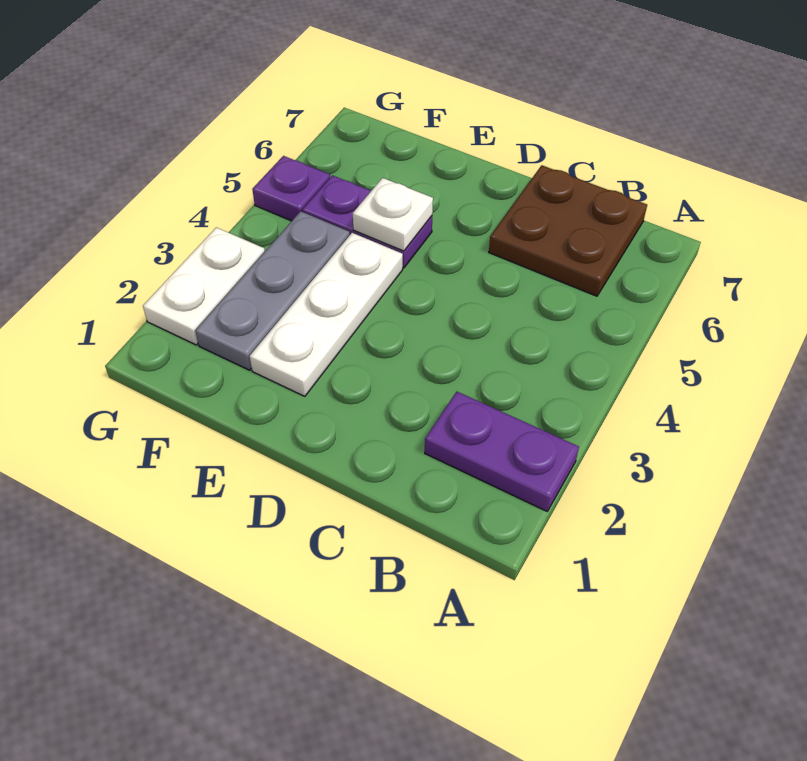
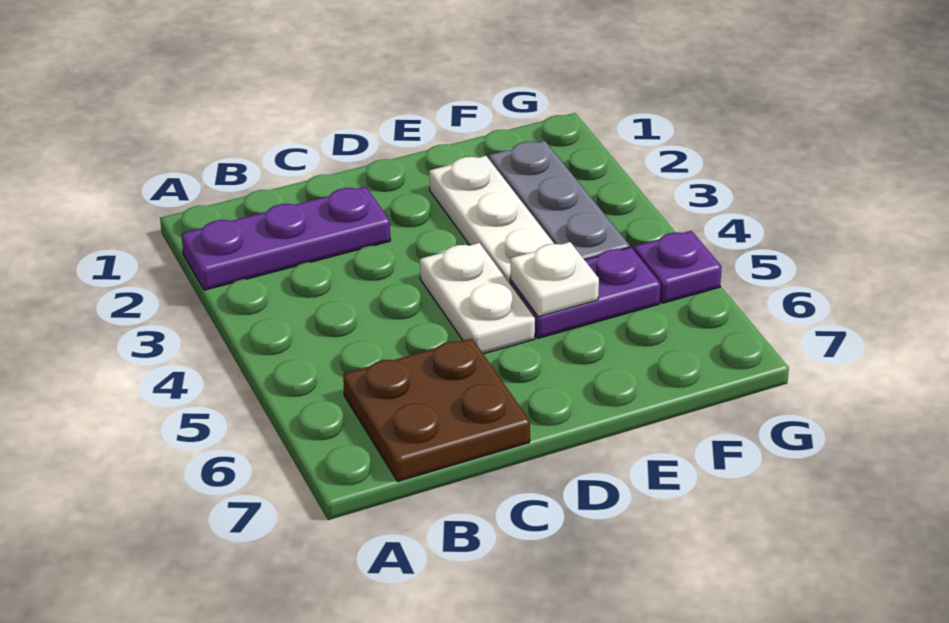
purple 1x2 plate [425,392,579,511] -> purple 1x3 plate [181,187,390,290]
white 1x2 plate [143,227,265,345] -> white 1x2 plate moved to [420,243,535,354]

